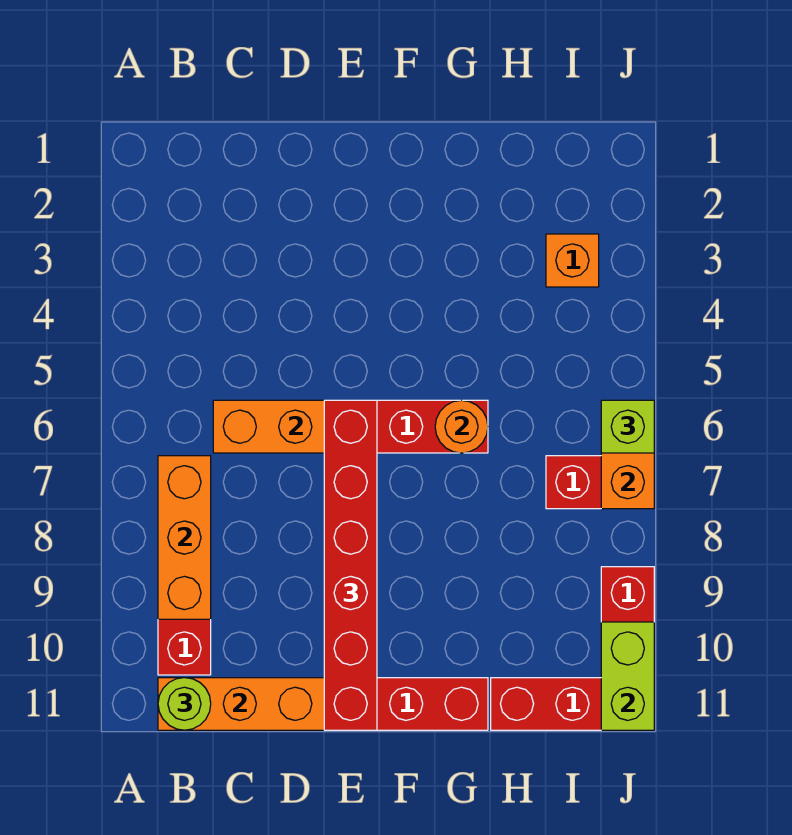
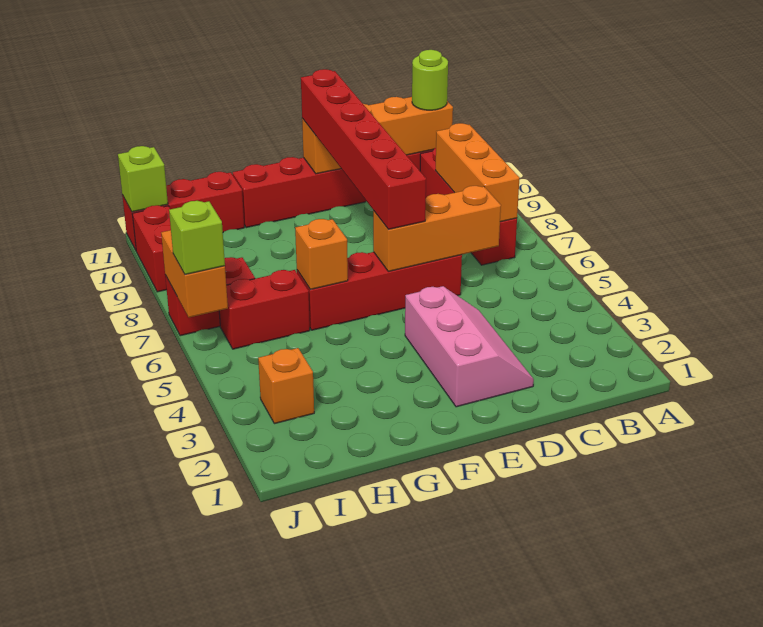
none -> pink 2x3 slope [405,286,534,407]
orange 1x1 round brick [435,400,488,453] -> orange 1x1 brick [295,219,348,289]
none -> red 1x2 brick [219,270,310,349]
lime 1x2 brick [601,622,654,730] -> lime 1x1 brick [118,146,168,212]

